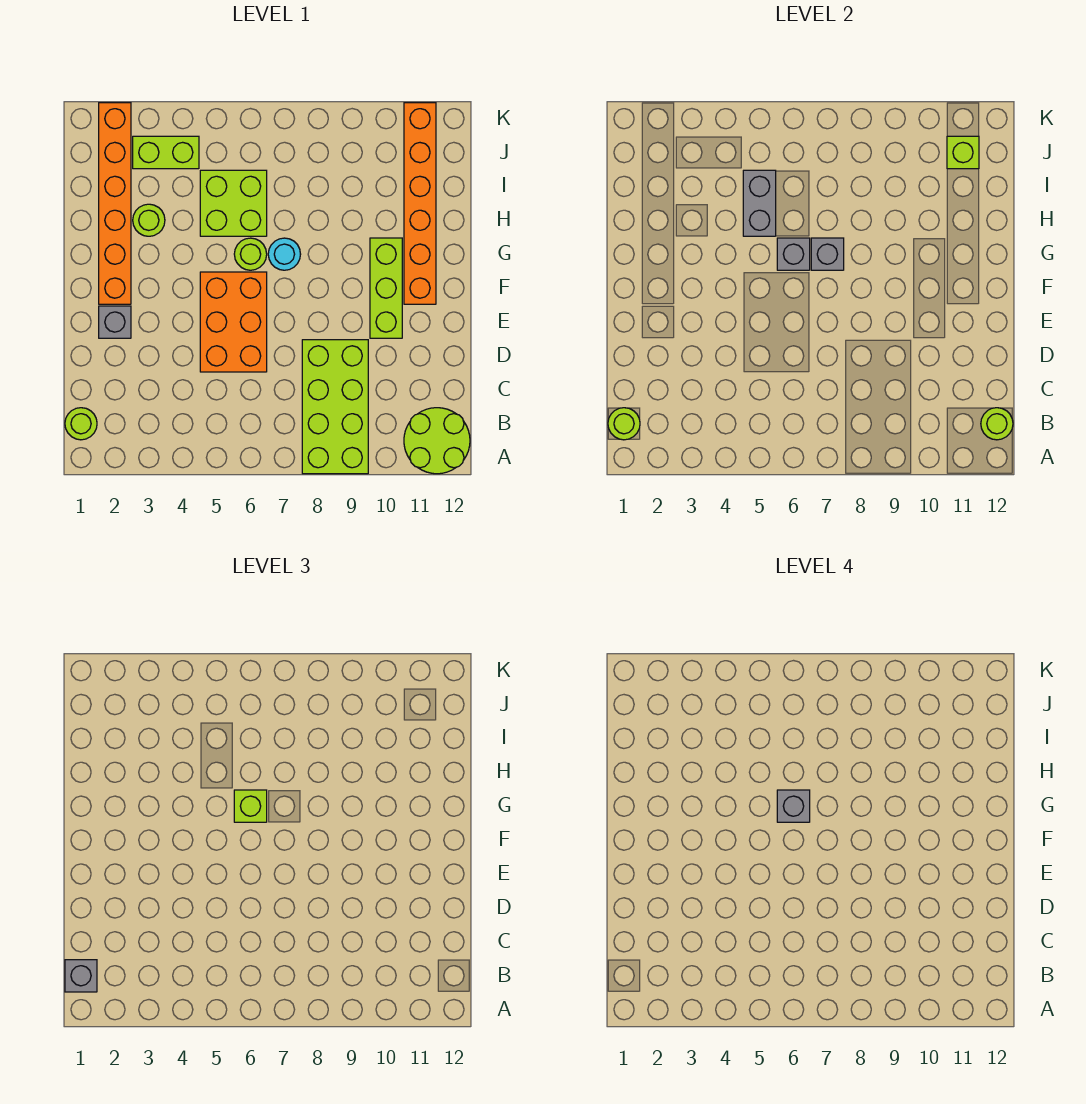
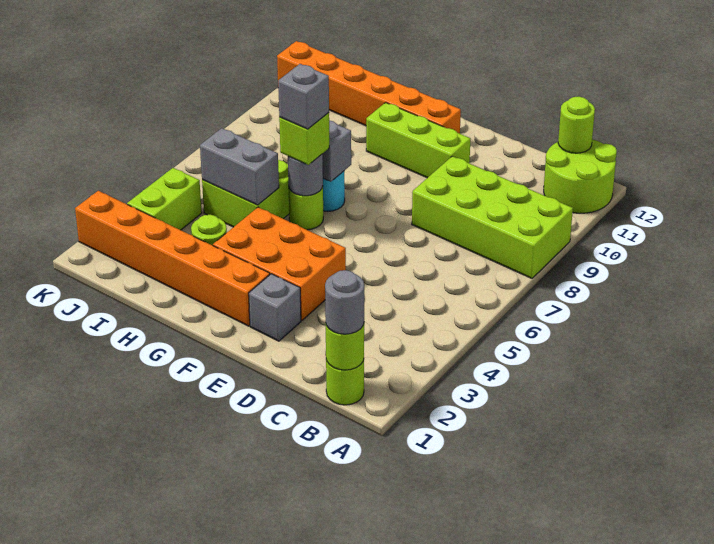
grey 1x1 brick [65,960,97,992] -> grey 1x1 round brick [325,270,364,334]
orange 2x3 brick [200,272,267,372] -> orange 2x3 brick moved to [213,207,346,320]
grey 1x1 brick [777,238,810,270] -> grey 1x1 round brick [288,154,323,196]
lime 1x1 brick [947,136,979,169] -> none

